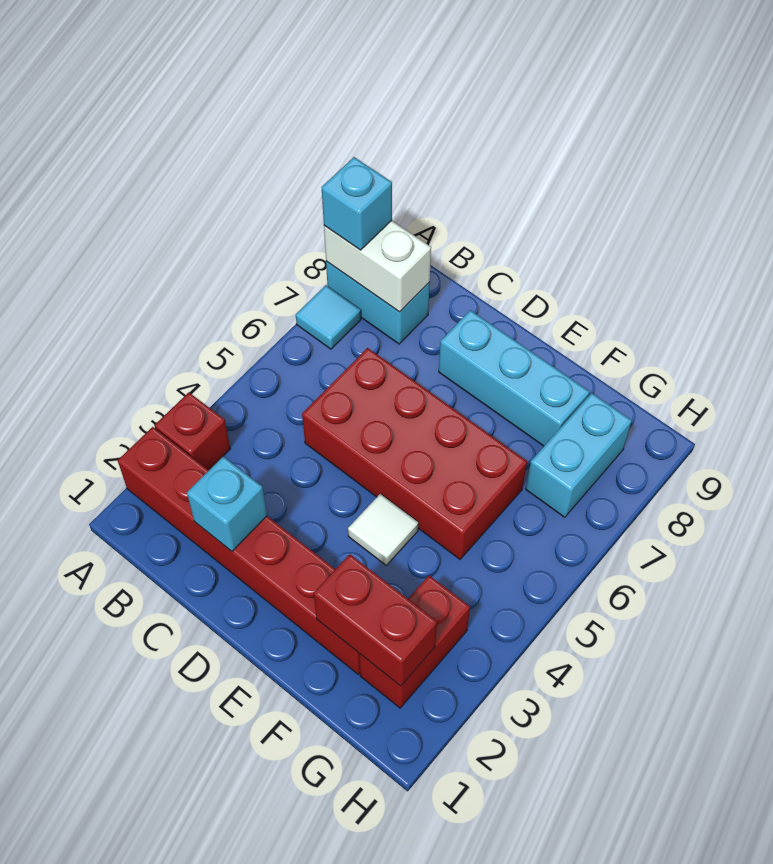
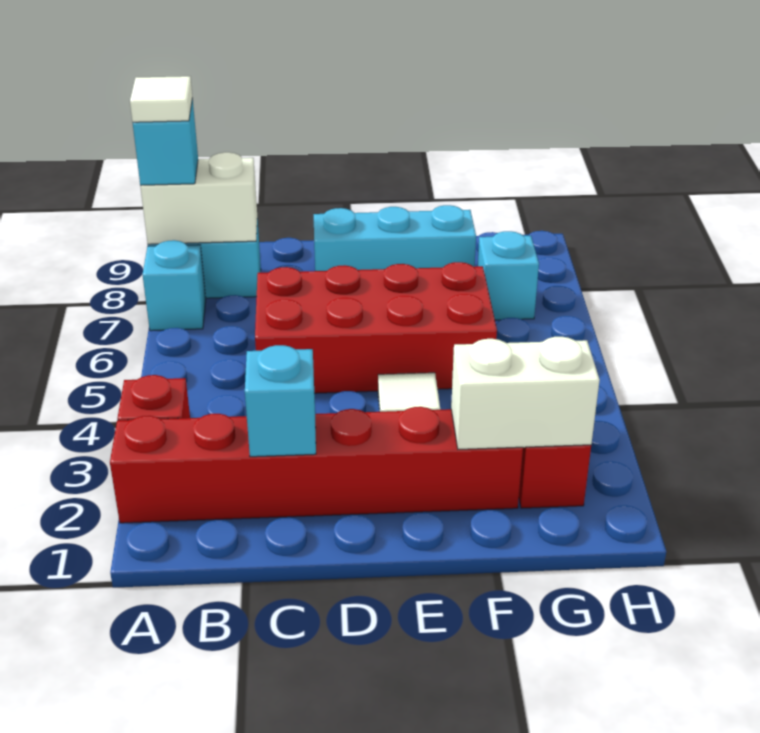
cyan 1x1 tile [296,285,361,349] -> cyan 1x1 brick [143,240,206,331]
none -> white 1x1 tile [130,76,192,122]
red 1x2 brick [314,554,437,686] -> white 1x2 brick [451,337,600,449]
cyan 1x2 brick [526,393,632,517] -> cyan 1x1 brick [478,231,539,320]

